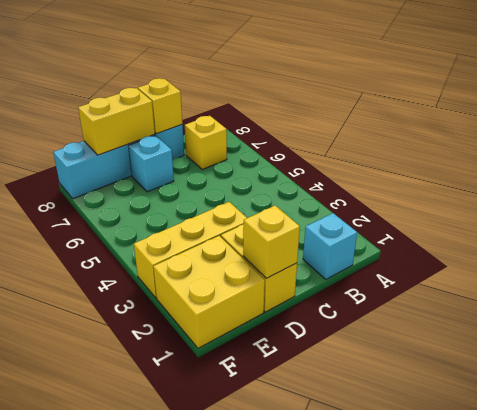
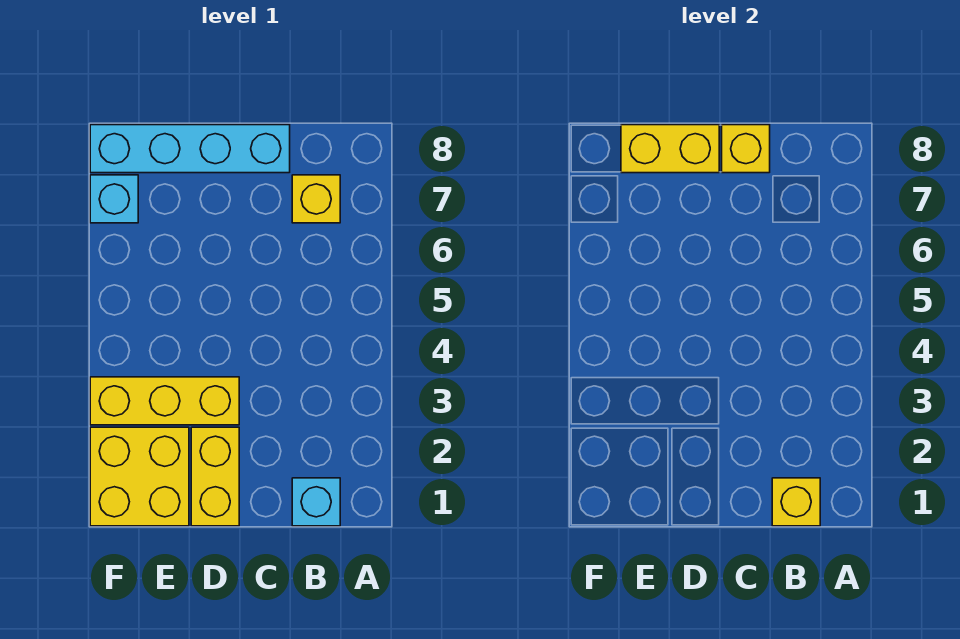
yellow 1x1 brick [243,206,300,278] -> yellow 1x1 brick moved to [772,478,820,526]
cyan 1x1 brick [129,135,174,192] -> cyan 1x1 brick moved to [90,175,138,223]

